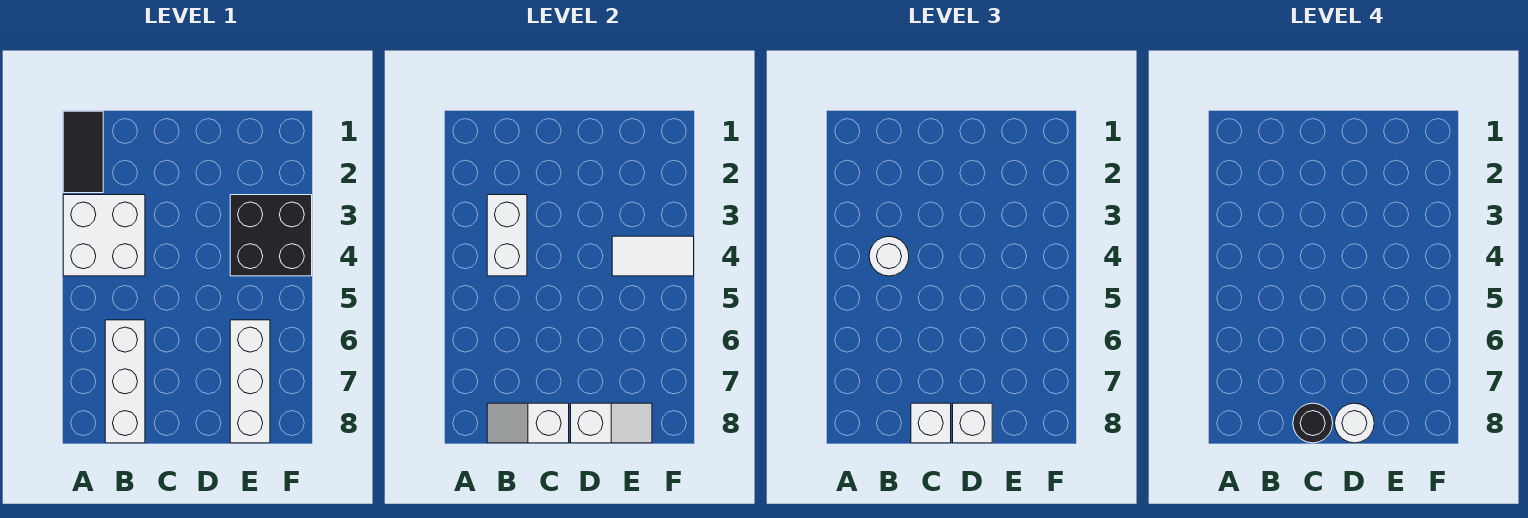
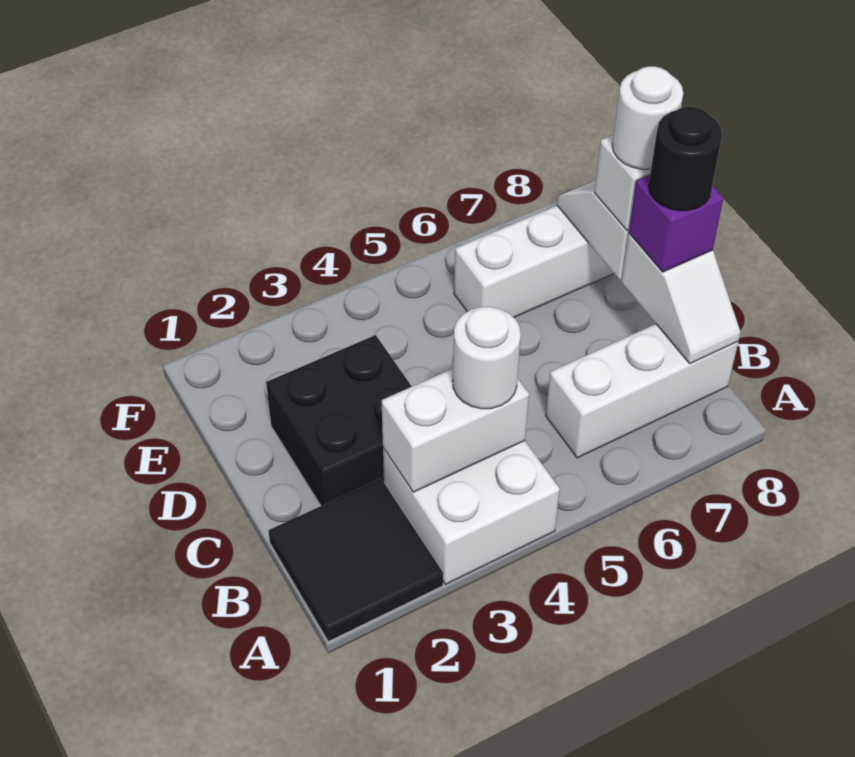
black 1x2 tile [63,111,103,193] -> black 2x2 tile [268,479,443,641]
white 1x1 brick [911,403,951,443] -> purple 1x1 brick [629,174,723,272]
black 2x2 brick [230,195,312,276] -> black 2x2 brick moved to [266,335,412,506]
white 1x2 tile [612,236,694,276] -> none

